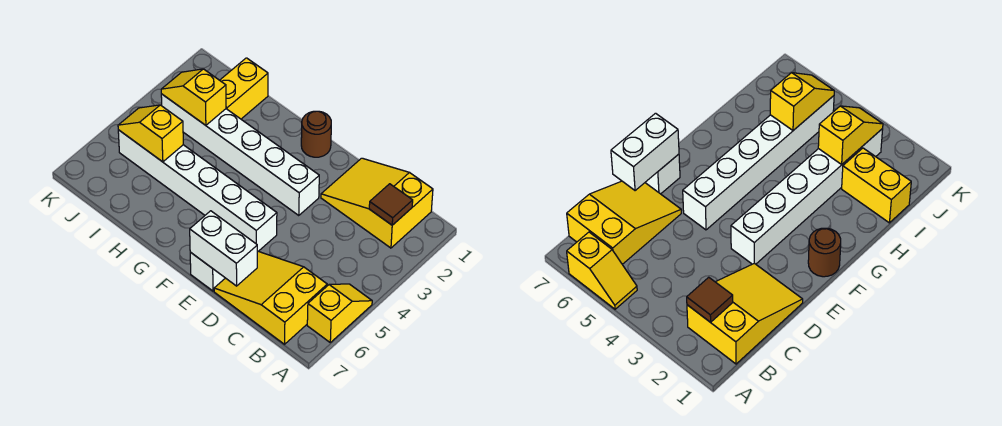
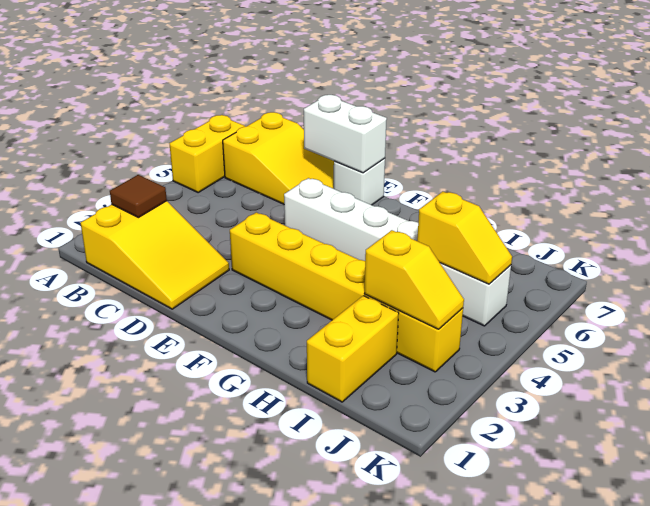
yellow 1x2 slope [307,284,372,342] -> yellow 1x2 brick [169,115,245,192]
white 1x6 brick [161,94,319,215] -> yellow 1x6 brick [230,212,463,372]
brown 1x1 round brick [301,111,331,157] -> none

